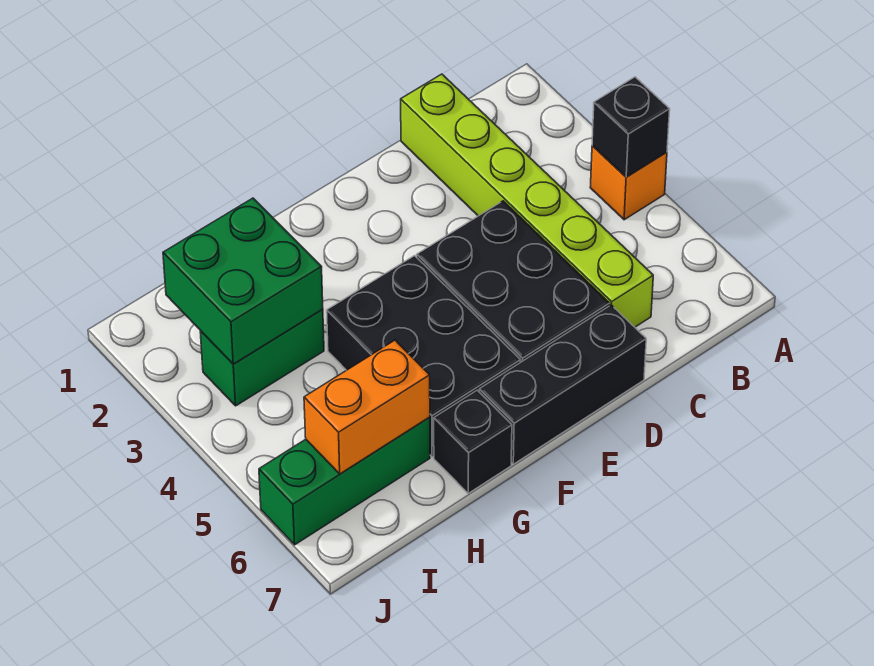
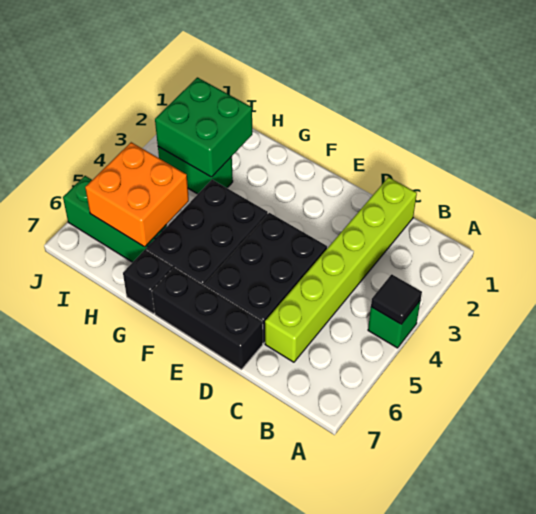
orange 1x1 brick [590,146,667,220] -> green 1x1 brick [368,300,421,348]
black 1x1 brick [592,77,670,177] -> black 1x1 tile [371,274,422,324]
orange 1x2 brick [304,340,430,474] -> orange 2x2 brick [85,142,189,247]

